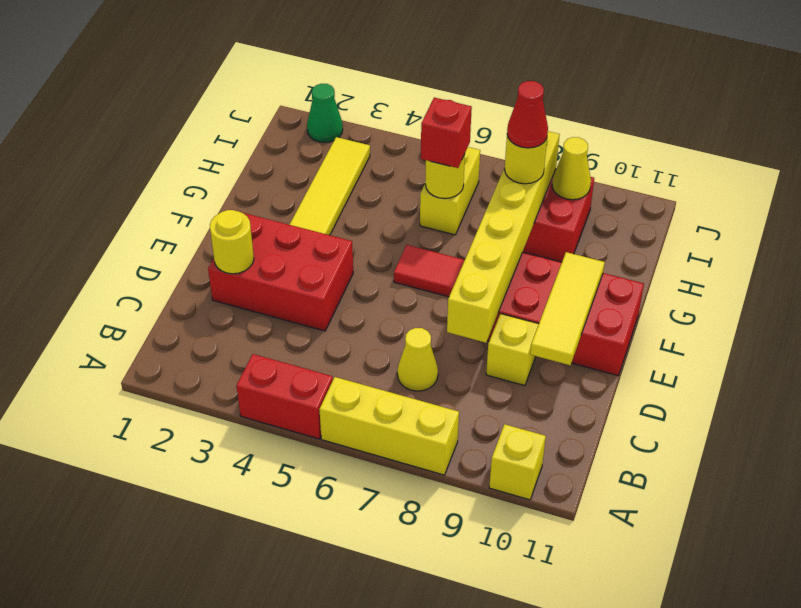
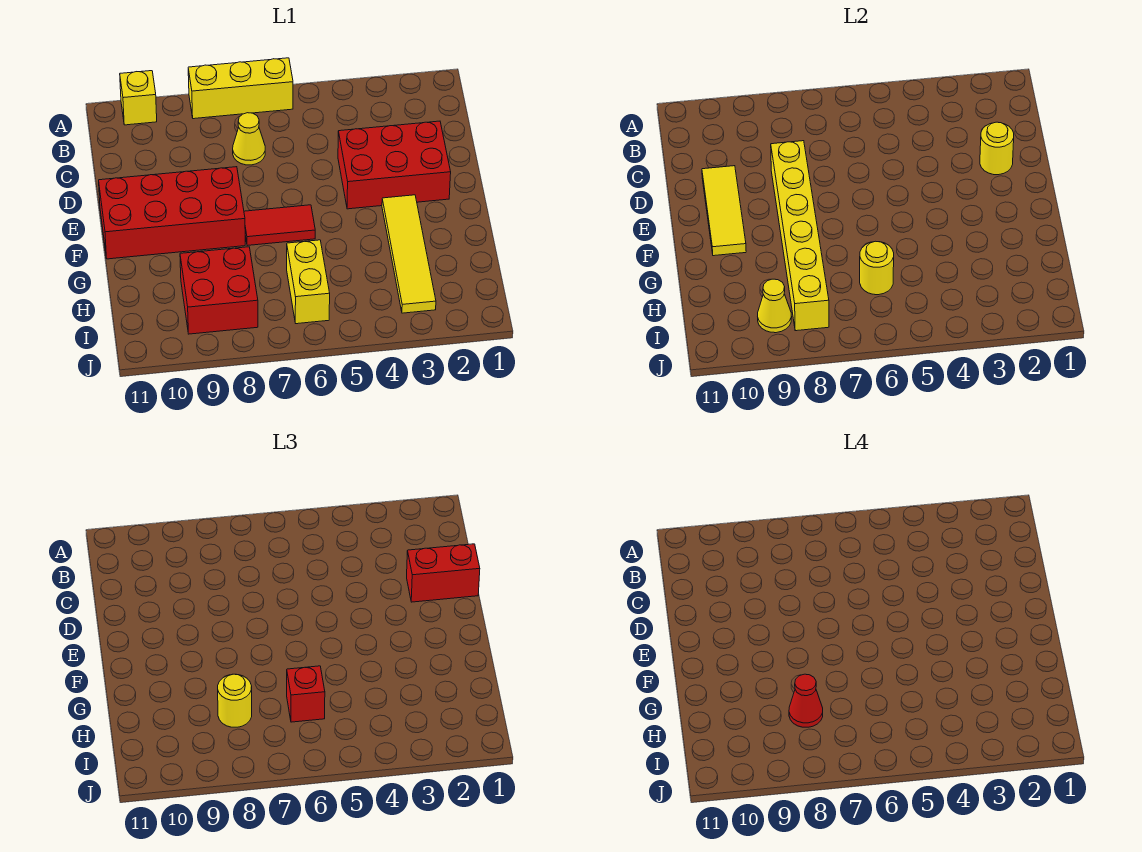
red 1x2 brick [236,354,333,439] -> red 1x2 brick moved to [407,544,480,602]
yellow 1x1 brick [486,314,539,386] -> none
green 1x1 cone [307,84,343,142] -> none

